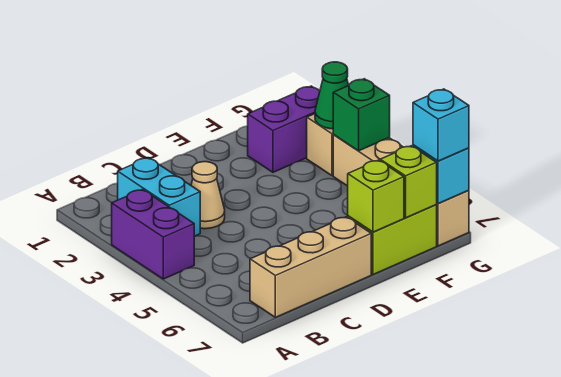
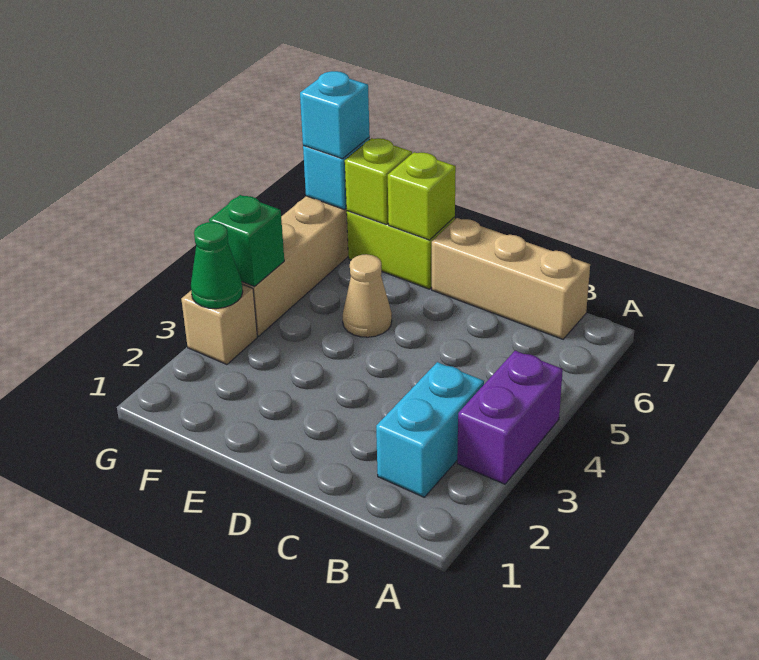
tan 1x1 cone [191,162,225,229] -> tan 1x1 cone moved to [343,254,392,337]
purple 1x2 brick [248,86,320,172] -> none

